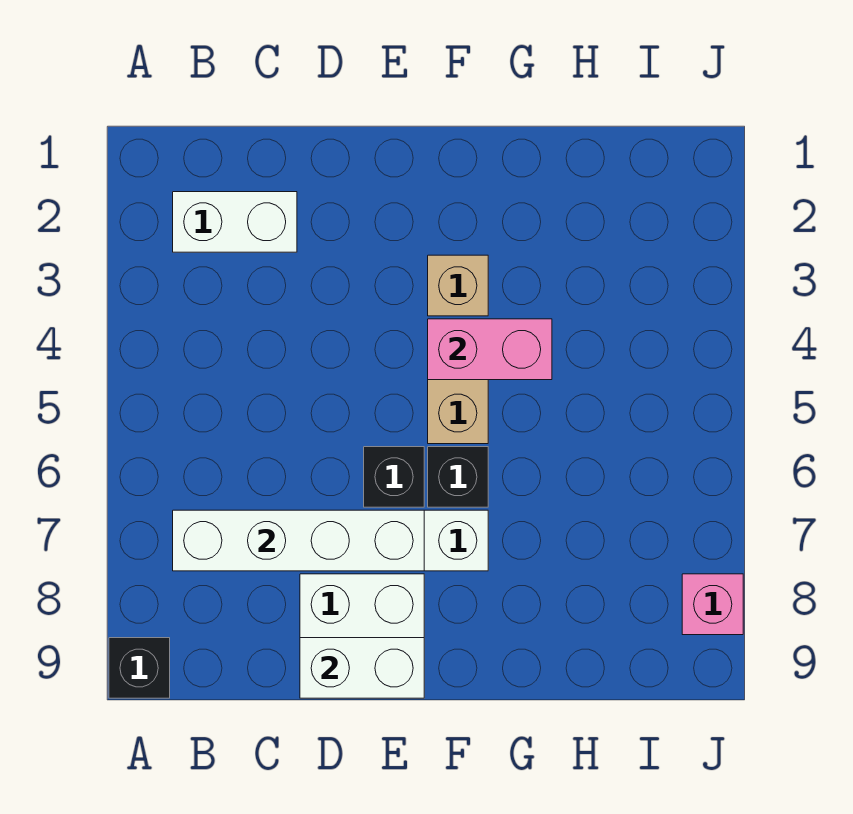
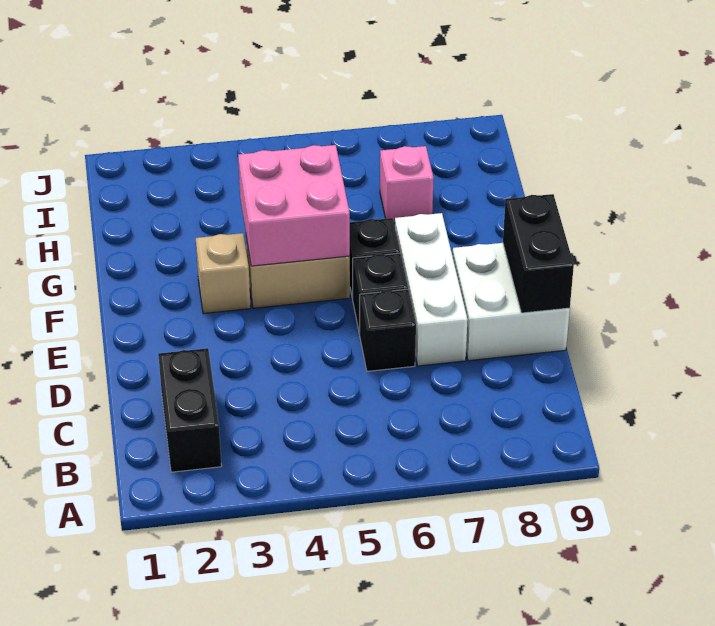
black 1x1 brick [109,638,170,698] -> black 1x1 brick moved to [360,289,416,371]
white 1x2 brick [173,192,297,252] -> black 1x2 brick [158,348,222,472]
white 1x4 brick [173,510,424,571] -> none
white 1x2 brick [300,638,424,698] -> black 1x2 brick [503,194,574,313]
pink 1x2 brick [428,319,552,380] -> pink 2x2 brick [238,145,350,266]
pink 1x1 brick [682,574,743,635] -> pink 1x1 brick moved to [380,146,434,223]

